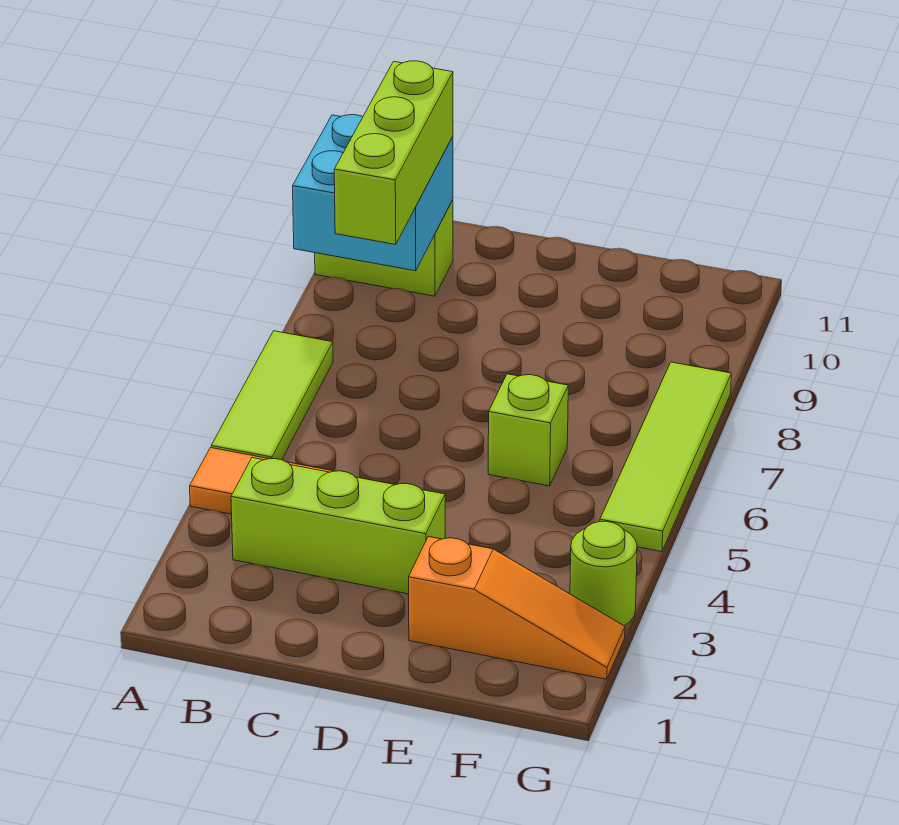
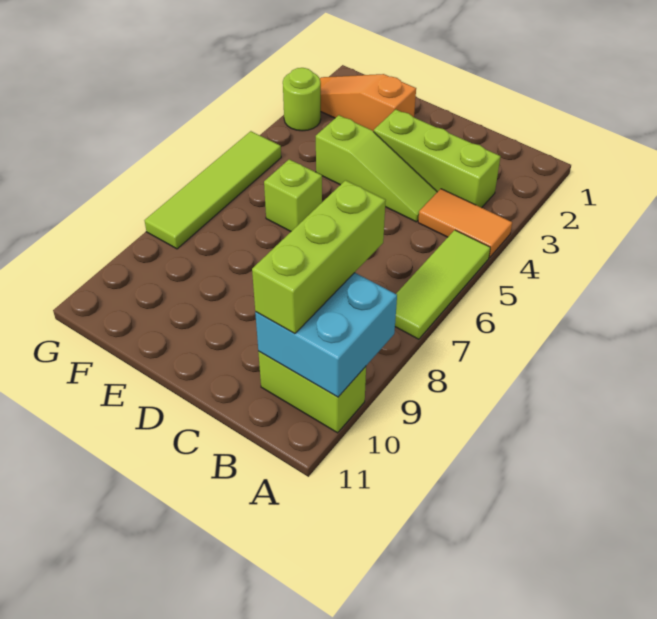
none -> lime 1x3 slope [316,115,437,222]

